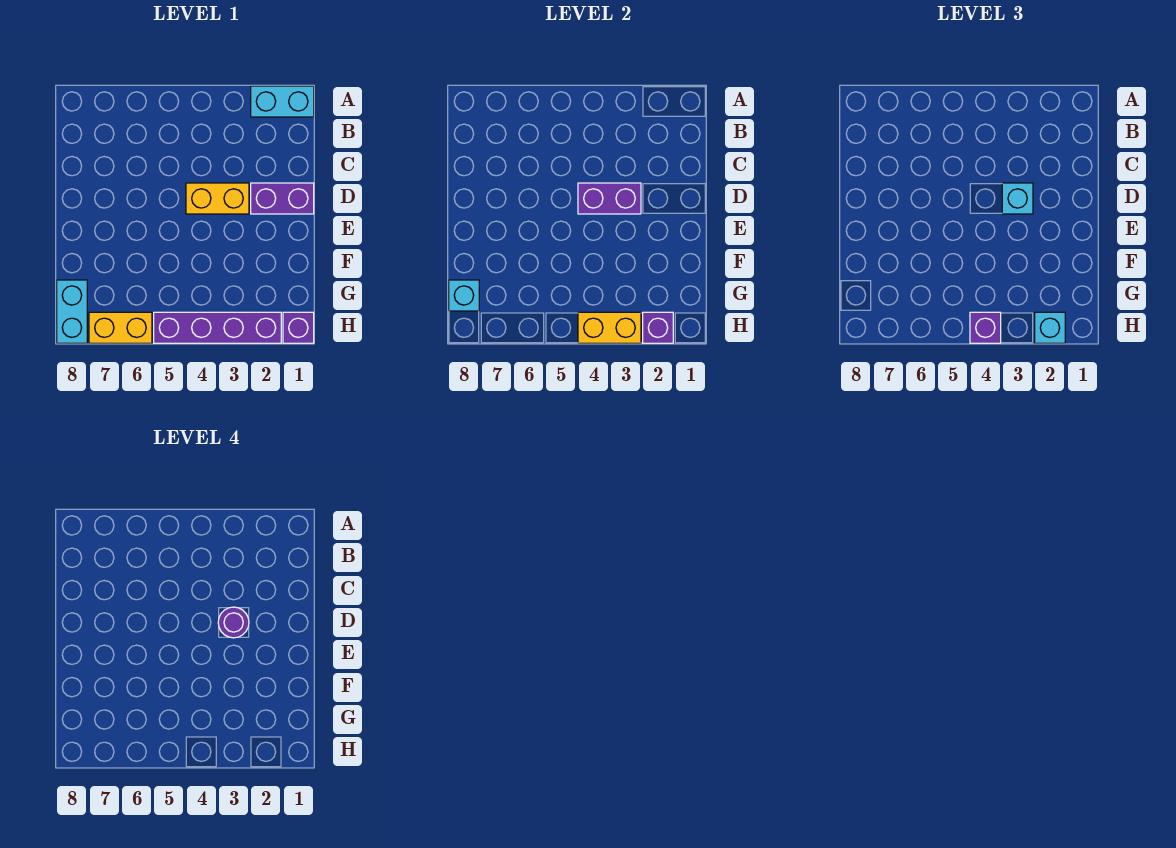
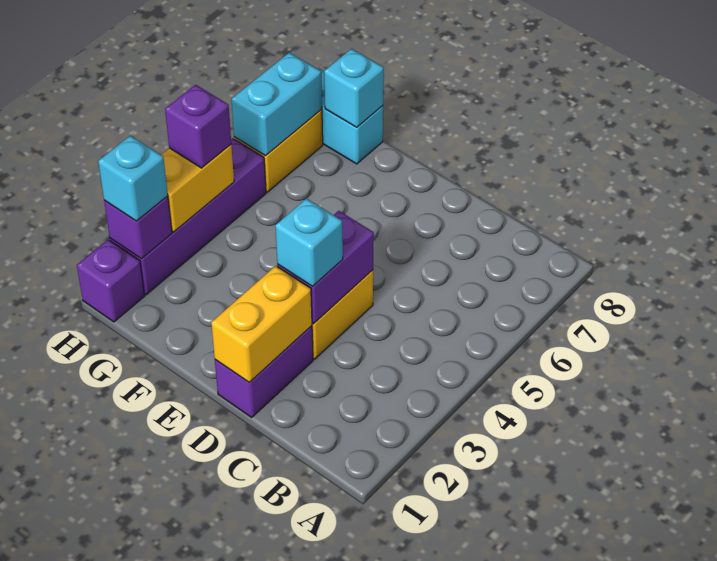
cyan 1x2 brick [251,86,314,117] -> cyan 1x2 brick moved to [231,53,322,156]
none -> yellow 1x2 brick [211,266,312,382]
purple 1x1 round brick [218,607,249,638] -> none

